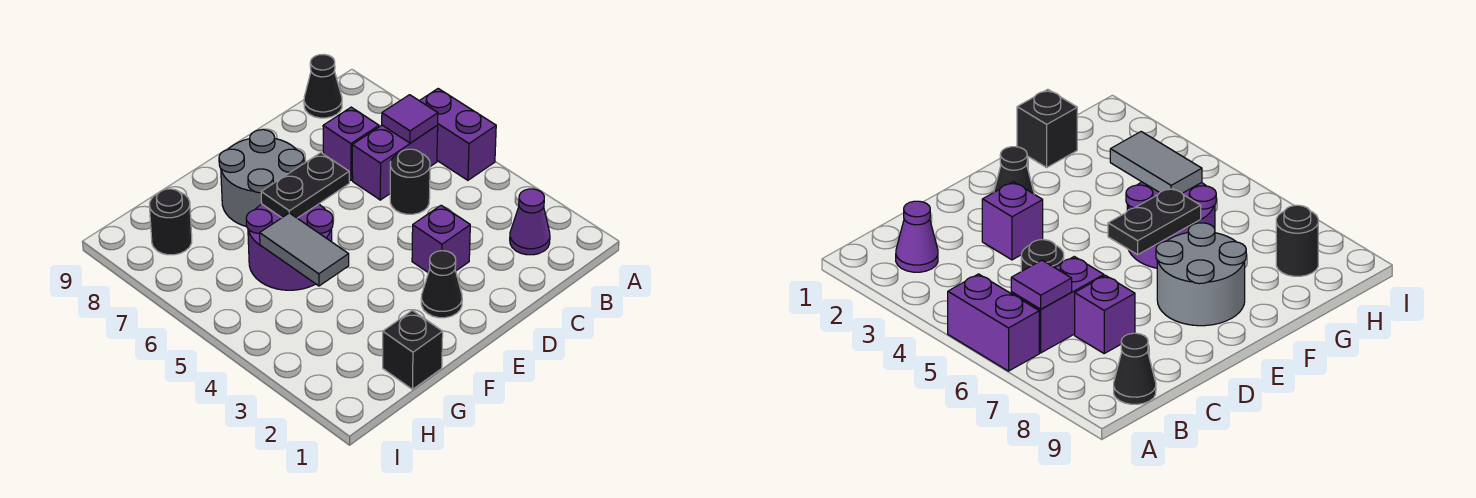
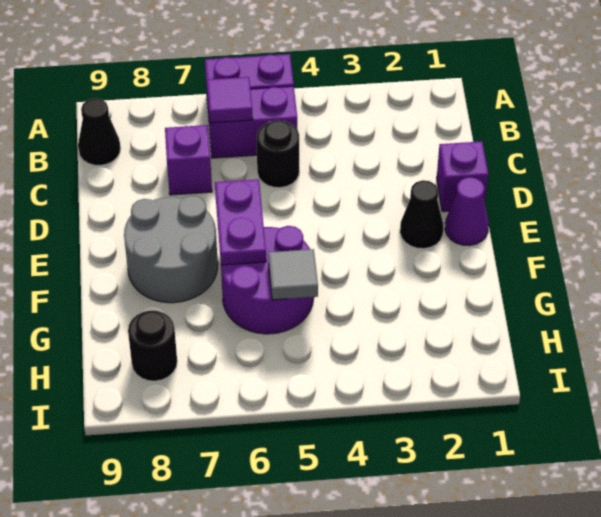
purple 1x1 cone [510,189,550,255] -> purple 1x1 cone moved to [445,177,489,246]
purple 1x2 brick [352,125,438,200] -> purple 1x2 brick turned to [208,86,297,158]
purple 1x1 brick [412,205,470,273] -> purple 1x1 brick moved to [437,141,488,212]
black 1x2 plate [261,153,349,218] -> purple 1x2 plate [215,179,266,265]
black 1x1 brick [383,310,443,389] -> none
grey 1x2 tile [260,213,349,286] -> grey 1x1 tile [268,249,318,300]

